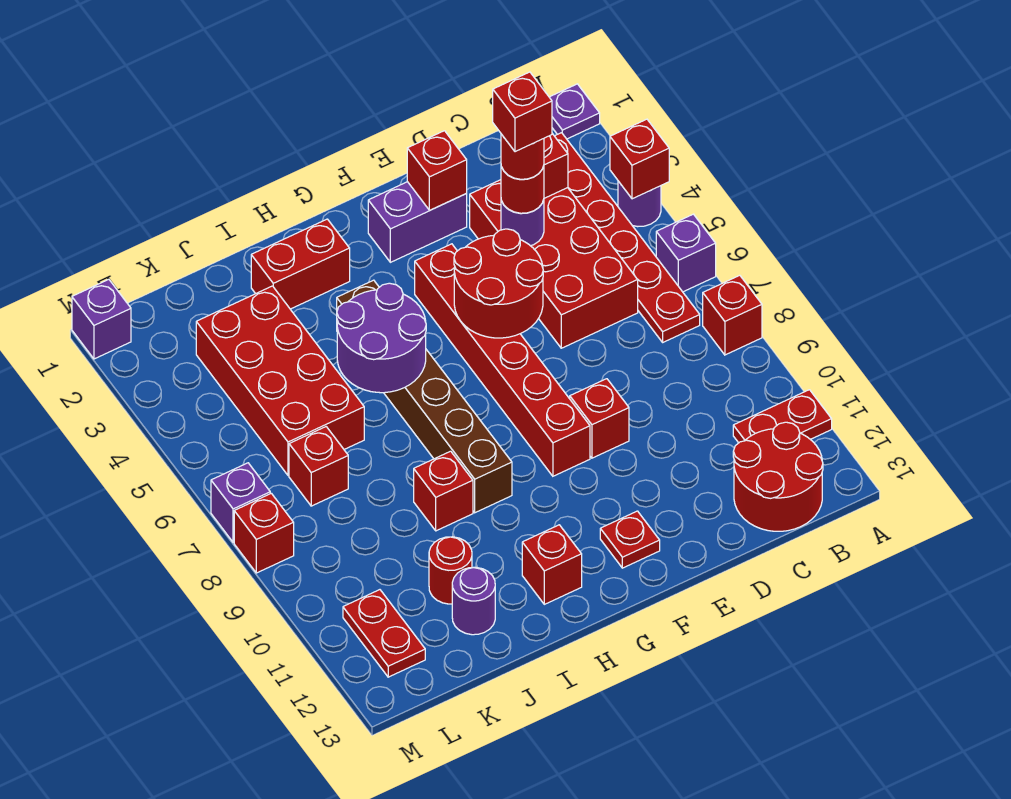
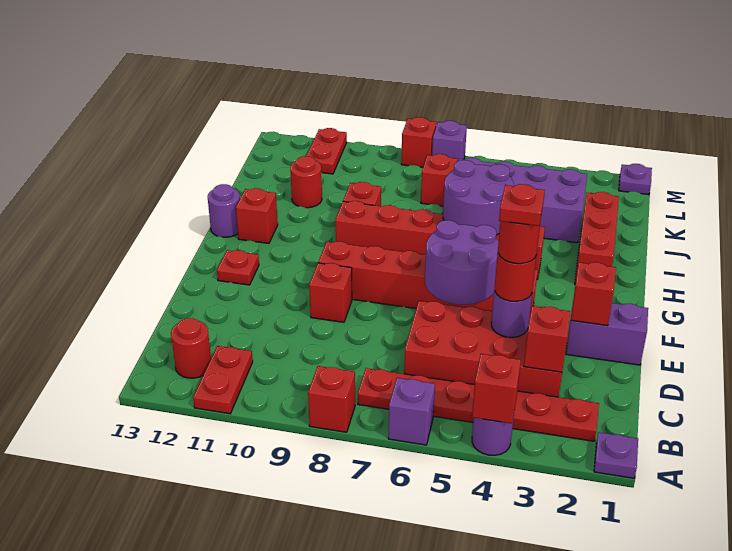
red 2x2 round brick [733,422,823,531] -> red 1x1 round brick [171,318,211,378]
red 1x1 brick [493,72,552,152] -> red 1x1 plate [499,184,545,226]
purple 1x2 brick [368,182,467,262] -> purple 1x2 brick turned to [566,303,648,365]
red 2x2 round brick [454,229,543,338] -> purple 2x2 round brick [425,220,499,305]
red 1x2 brick [251,219,350,309] -> red 1x3 brick [575,192,619,284]
brown 1x6 brick [337,280,512,513] -> red 1x6 brick [335,201,545,279]
red 2x4 brick [196,286,364,475] -> purple 2x4 brick [458,158,587,243]
purple 1x1 round brick [452,567,495,635] -> purple 1x1 round brick moved to [208,184,240,237]
red 1x2 plate [343,590,425,677] -> red 1x2 plate turned to [307,128,347,174]
purple 1x1 brick [72,279,131,359] -> purple 1x1 plate [619,164,652,195]

